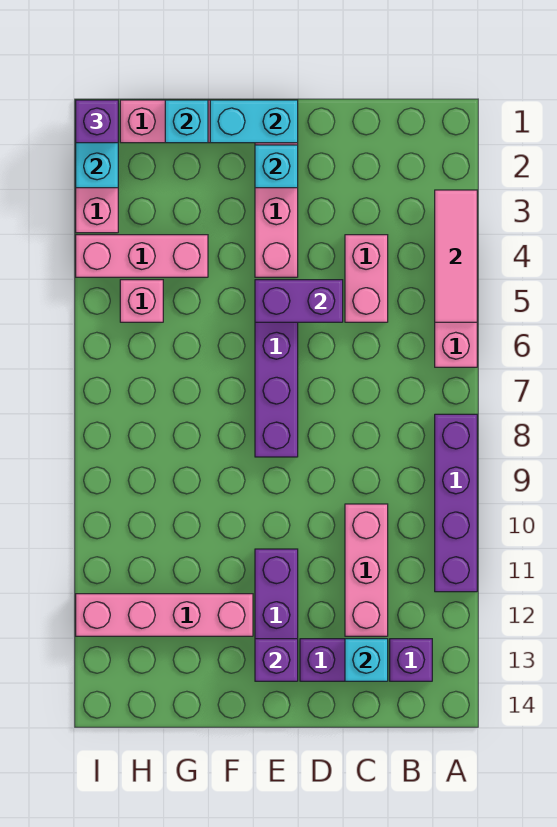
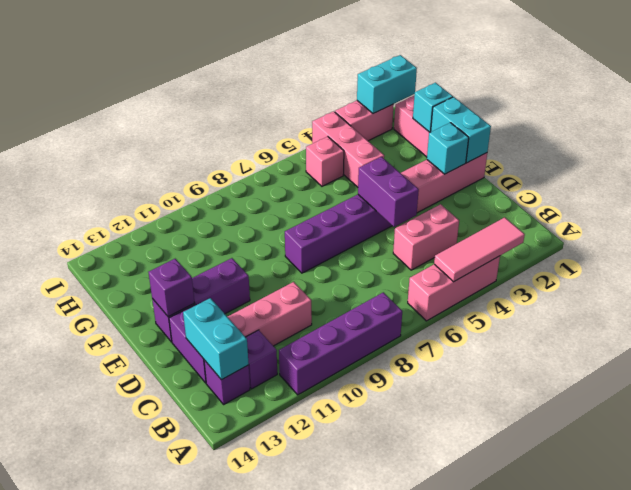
cyan 1x1 brick [345,639,388,681] -> cyan 1x2 brick [183,298,249,380]
pink 1x4 brick [76,594,253,636] -> none
purple 1x1 brick [76,100,118,143] -> purple 1x1 brick moved to [246,330,277,389]

